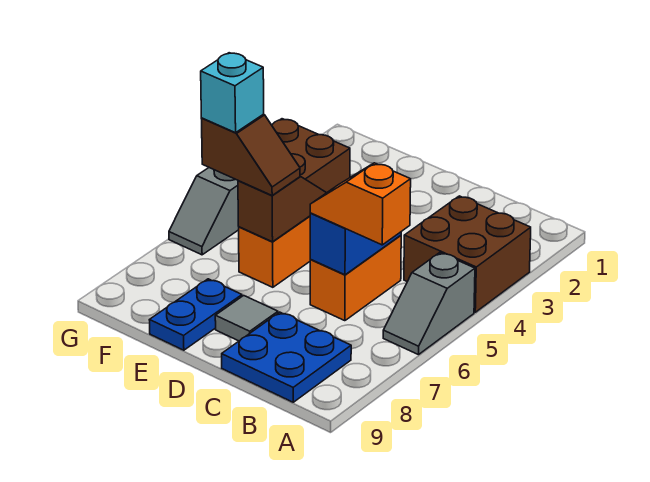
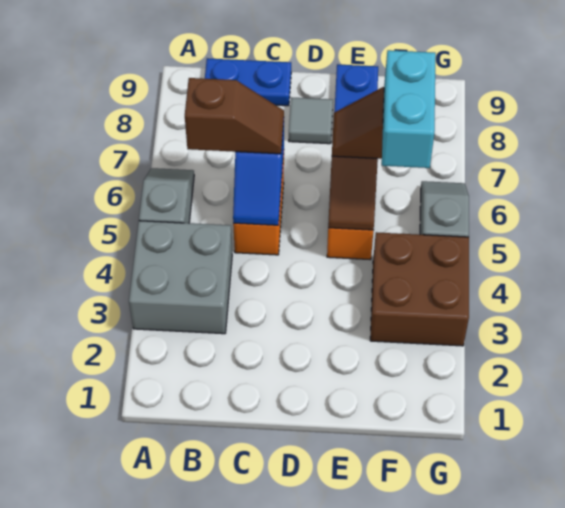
brown 2x2 brick [404,196,531,312] -> grey 2x2 brick [129,221,232,334]
orange 1x2 slope [310,163,411,245] -> brown 1x2 slope [185,78,284,154]
blue 2x2 plate [222,312,351,402] -> blue 1x2 plate [205,58,291,106]
cyan 1x1 brick [201,53,264,133] -> cyan 1x2 brick [382,50,436,168]

